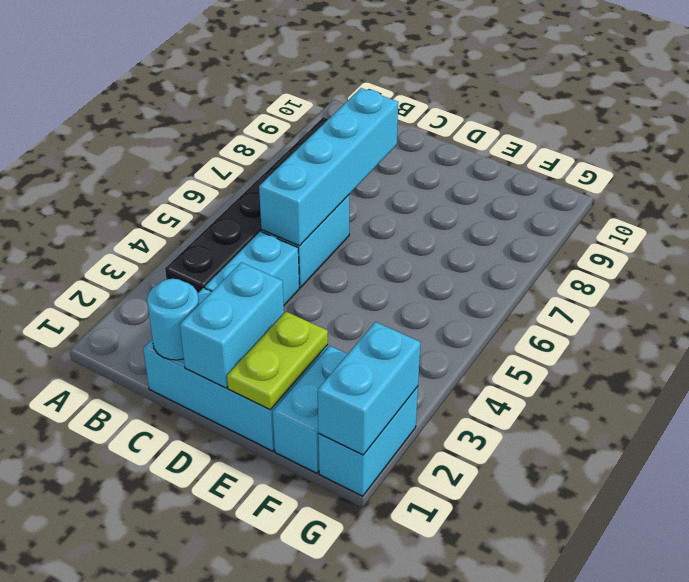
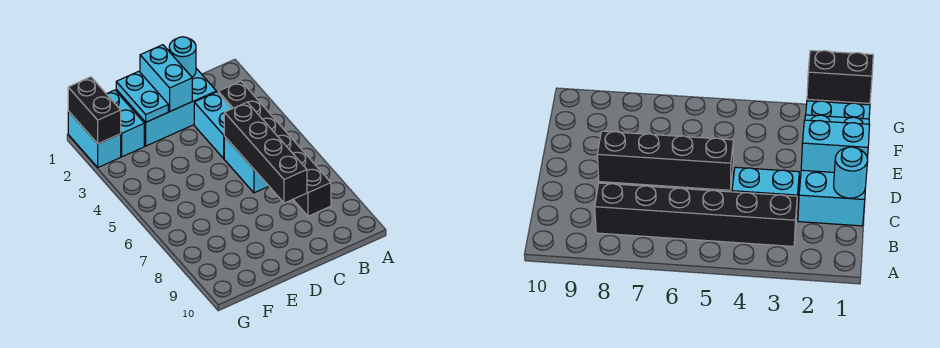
cyan 1x4 brick [259,88,398,246] -> black 1x4 brick [224,102,307,203]
lime 1x2 plate [227,312,328,410] -> cyan 1x2 plate [116,71,168,122]
cyan 1x2 brick [318,322,420,455] -> black 1x2 brick [68,77,121,144]

